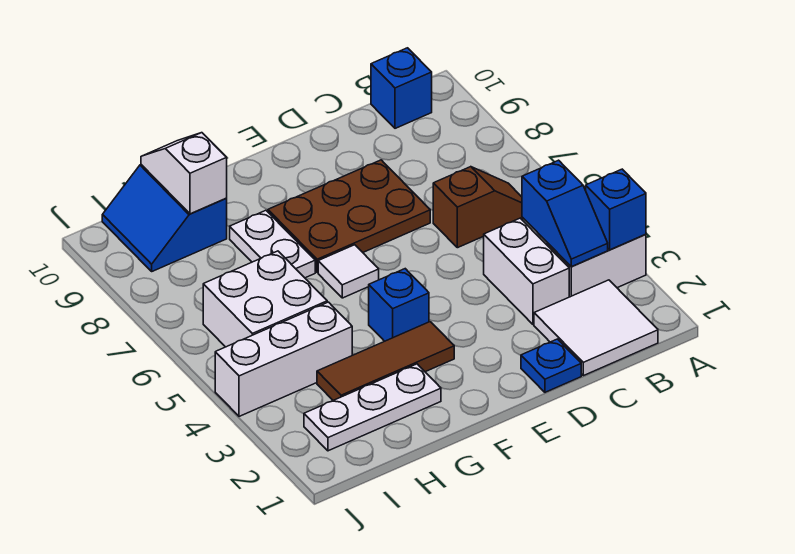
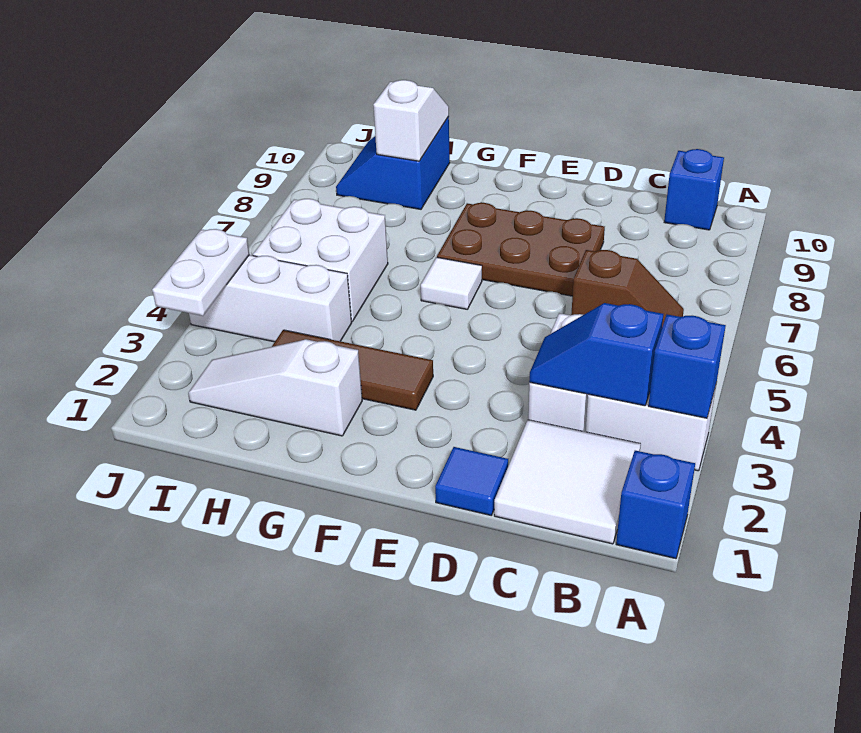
blue 1x2 slope [522,160,608,267] -> blue 1x2 slope turned to [529,303,663,406]
blue 1x1 plate [521,339,581,392] -> blue 1x1 tile [435,447,508,515]
blue 1x1 brick [369,269,429,341] -> blue 1x1 brick moved to [616,451,695,559]
white 1x3 plate [304,364,441,451] -> white 1x3 slope [188,339,362,436]
white 1x2 plate [230,210,315,278] -> white 1x2 plate moved to [152,229,249,316]

